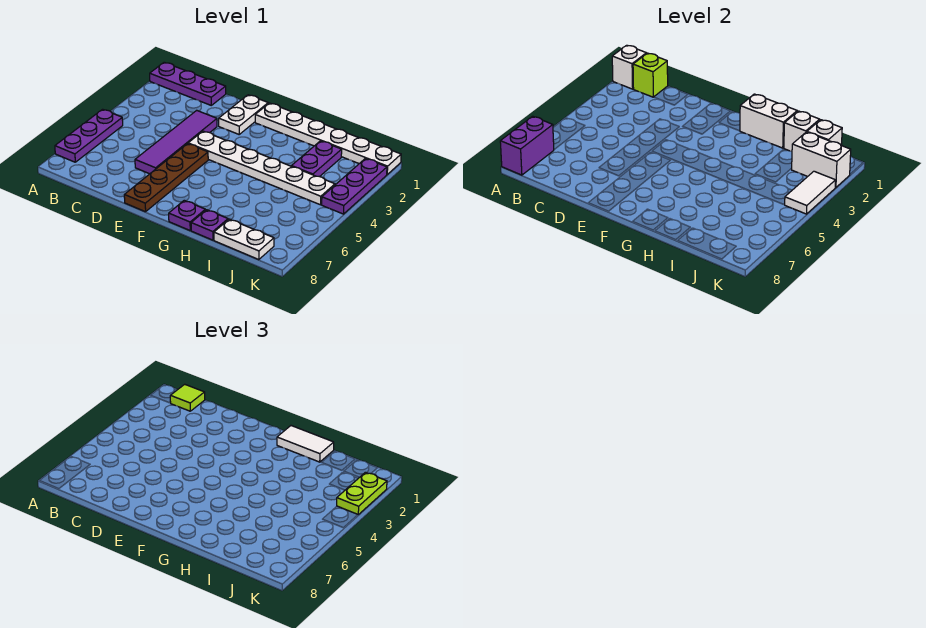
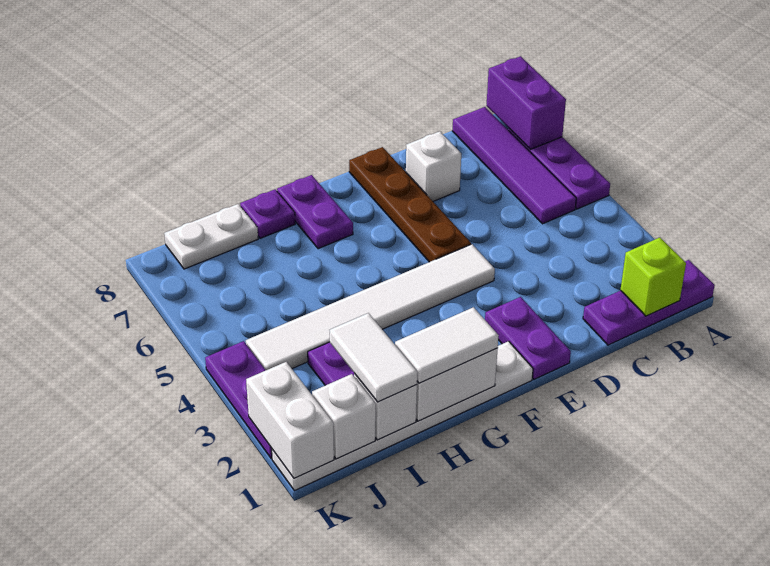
white 1x1 brick [612,45,646,89] -> white 1x1 brick moved to [406,131,461,201]
lime 1x1 tile [170,384,205,411] -> none
purple 1x4 tile [135,110,217,174] -> purple 1x4 tile moved to [452,107,576,224]
white 1x2 plate [219,95,268,134] -> purple 1x2 plate [485,297,571,379]
white 1x6 plate [188,131,335,205] -> white 1x6 tile [246,244,495,370]
purple 1x1 plate [169,200,205,230] -> purple 1x2 plate [277,175,353,249]
white 1x2 brick [792,132,851,188] -> white 1x2 brick turned to [246,362,334,478]
lime 1x2 plate [337,472,387,514] -> none
white 1x2 tile [784,171,836,214] -> white 1x2 tile moved to [330,313,417,402]

